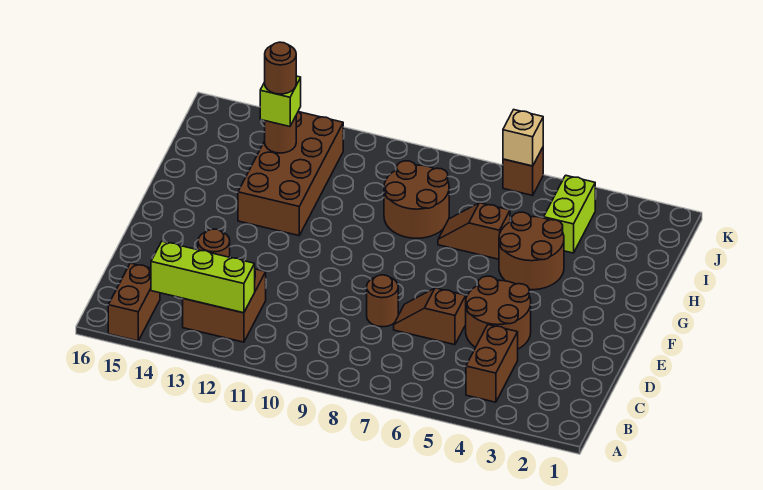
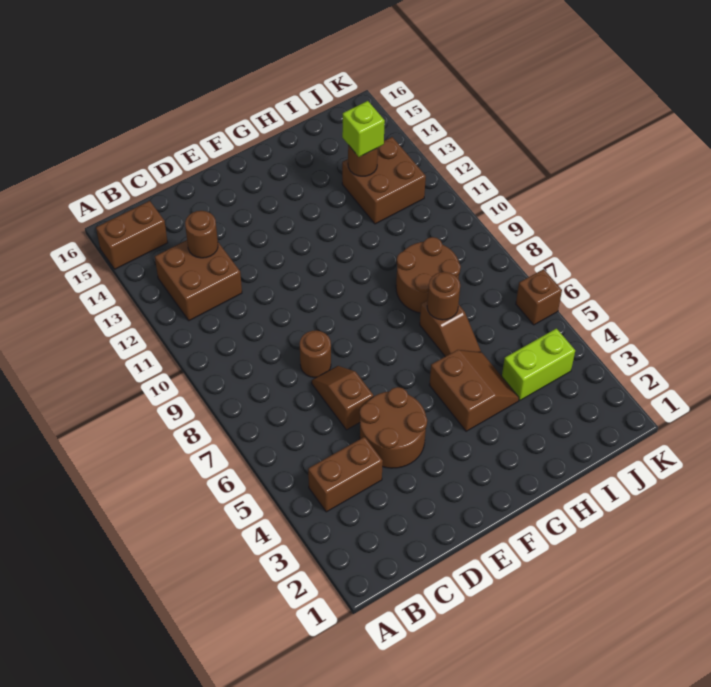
lime 1x3 brick [151,241,255,313] -> none
brown 2x2 round brick [499,212,564,290] -> brown 2x2 slope [429,350,519,431]
brown 2x4 brick [238,111,343,236] -> brown 2x2 brick [342,137,426,224]
brown 1x2 slope [438,203,510,259] -> brown 1x2 slope turned to [420,300,481,357]
brown 1x1 round brick [265,42,296,94] -> brown 1x1 round brick moved to [427,272,460,320]
tan 1x1 brick [503,110,543,166] -> none

